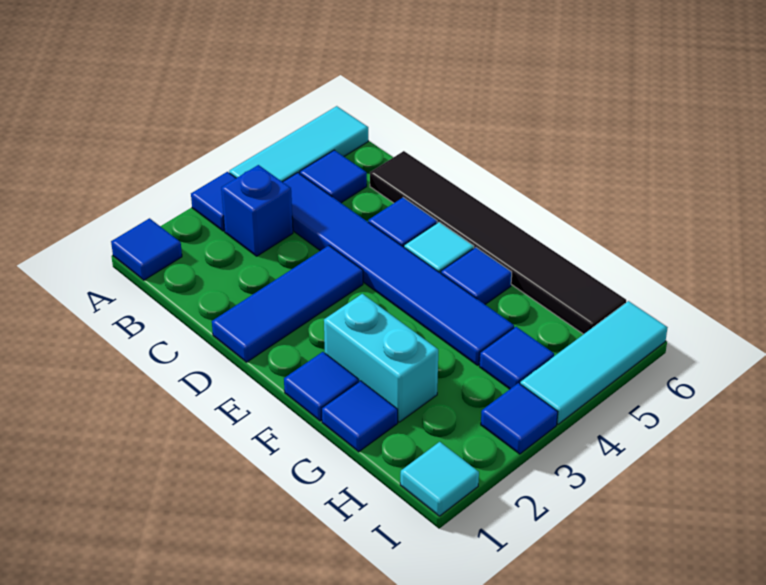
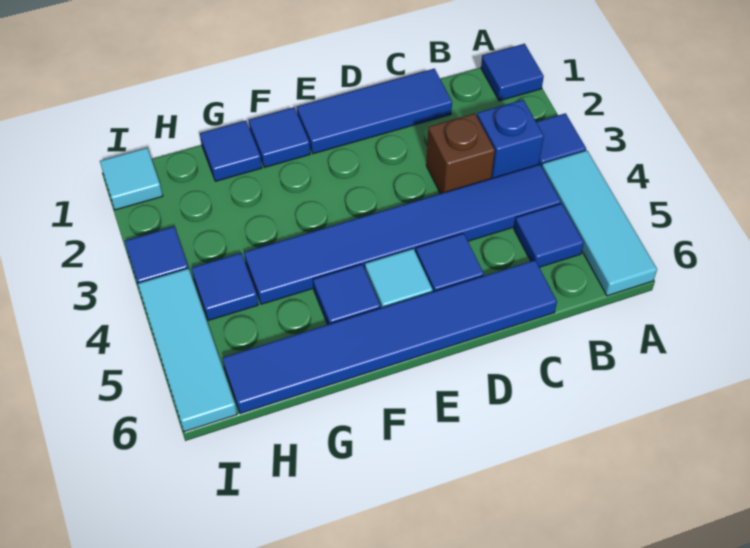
none -> brown 1x1 brick [426,113,495,194]
black 1x6 tile [370,151,626,334] -> blue 1x6 tile [222,260,557,414]
blue 1x3 tile [212,246,363,362] -> blue 1x3 tile turned to [297,69,452,154]
cyan 1x2 brick [324,294,438,422] -> none

